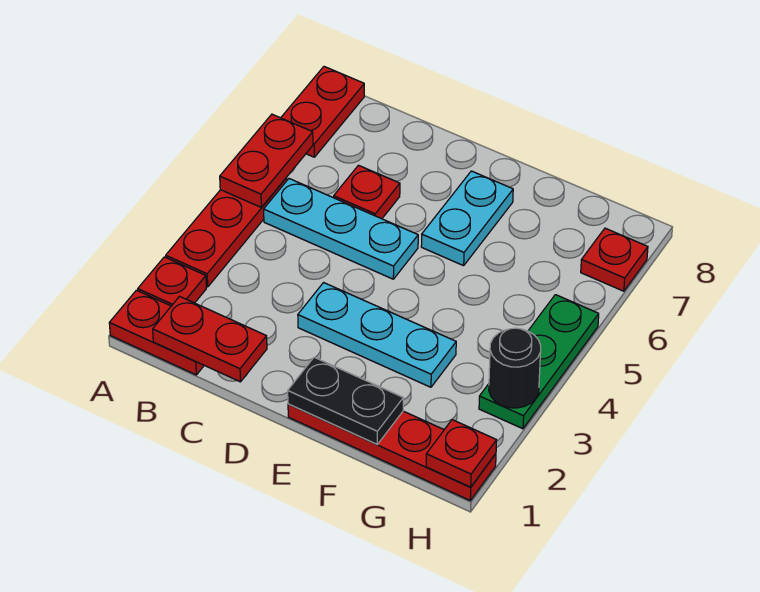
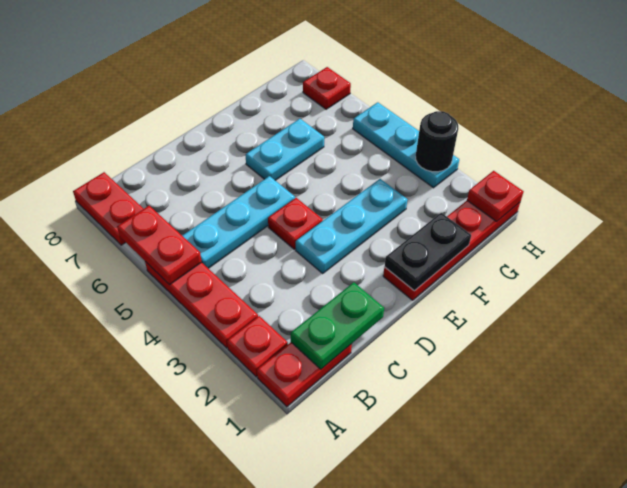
red 1x2 plate [153,296,267,382] -> green 1x2 plate [291,282,384,369]
red 1x1 plate [334,165,400,219] -> red 1x1 plate moved to [268,198,323,249]
cyan 1x2 plate [421,171,513,266] -> cyan 1x2 plate turned to [245,119,324,181]
green 1x3 plate [479,295,599,429] -> cyan 1x3 plate [353,102,459,188]

